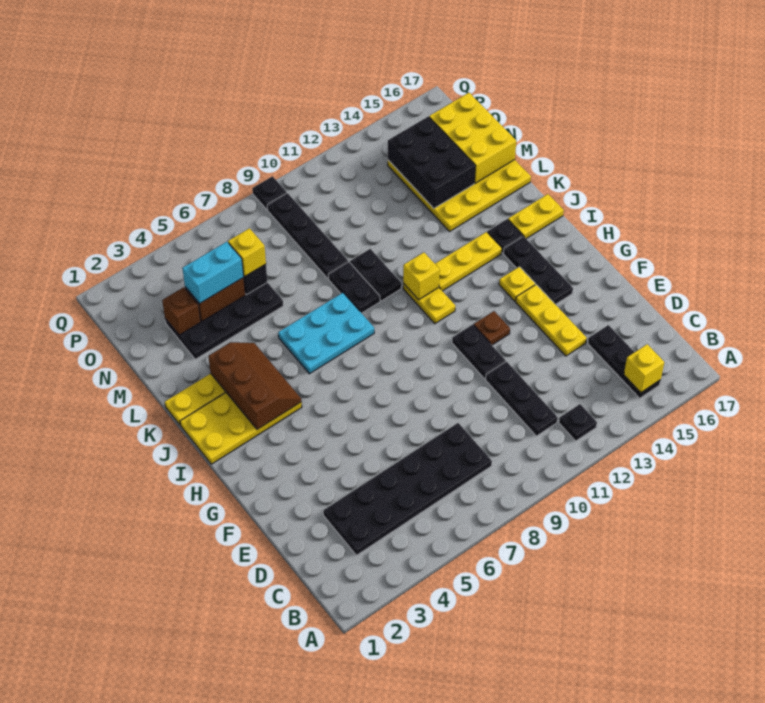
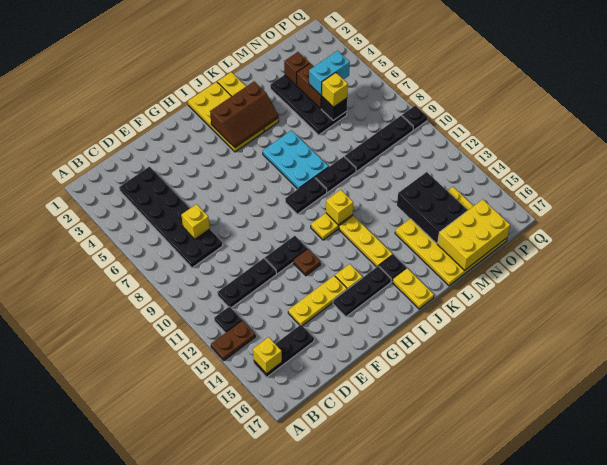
none -> brown 1x2 plate [211,320,255,360]
none -> yellow 1x1 brick [181,204,210,239]
black 1x2 plate [350,249,401,301] -> black 1x2 plate moved to [285,178,327,214]
black 2x3 brick [388,117,475,208] -> black 2x3 brick turned to [397,172,467,244]
cyan 1x2 brick [182,242,244,304] -> cyan 1x2 brick turned to [309,51,350,95]

